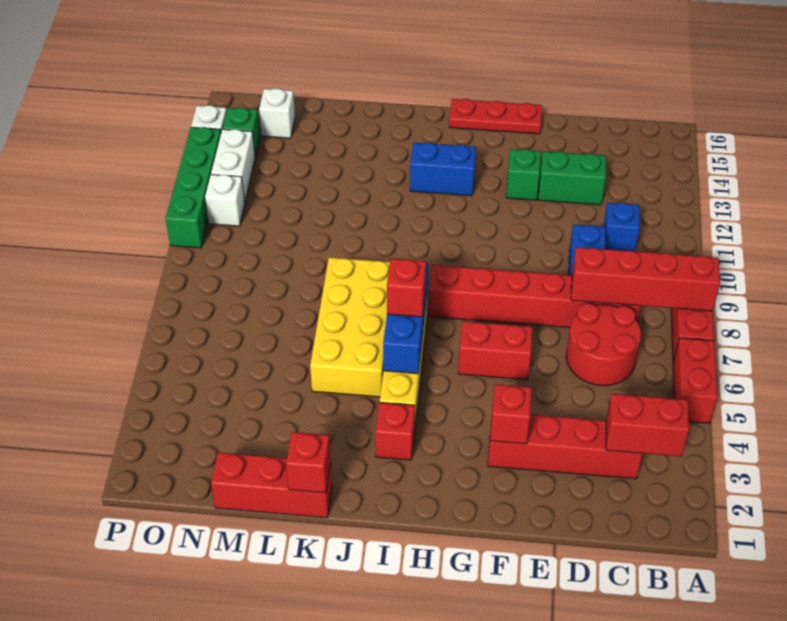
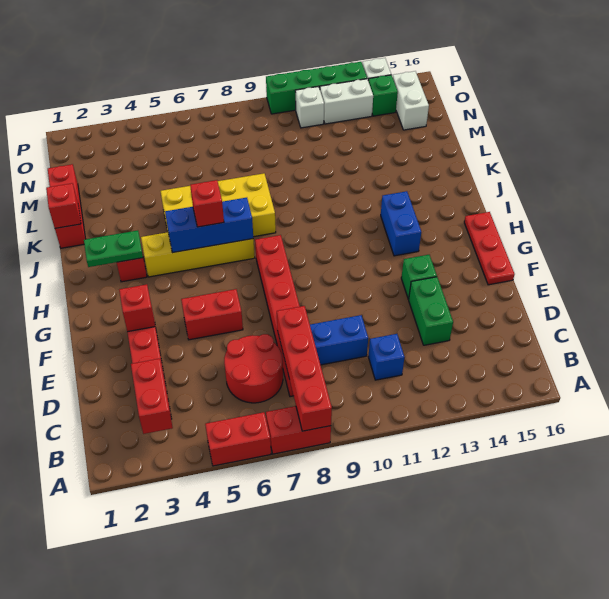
red 1x2 brick [458,321,532,380] -> red 1x2 brick turned to [181,289,243,340]
none -> green 1x2 plate [84,230,143,267]
white 1x1 brick [259,88,295,138] -> white 1x2 brick [393,71,429,130]

